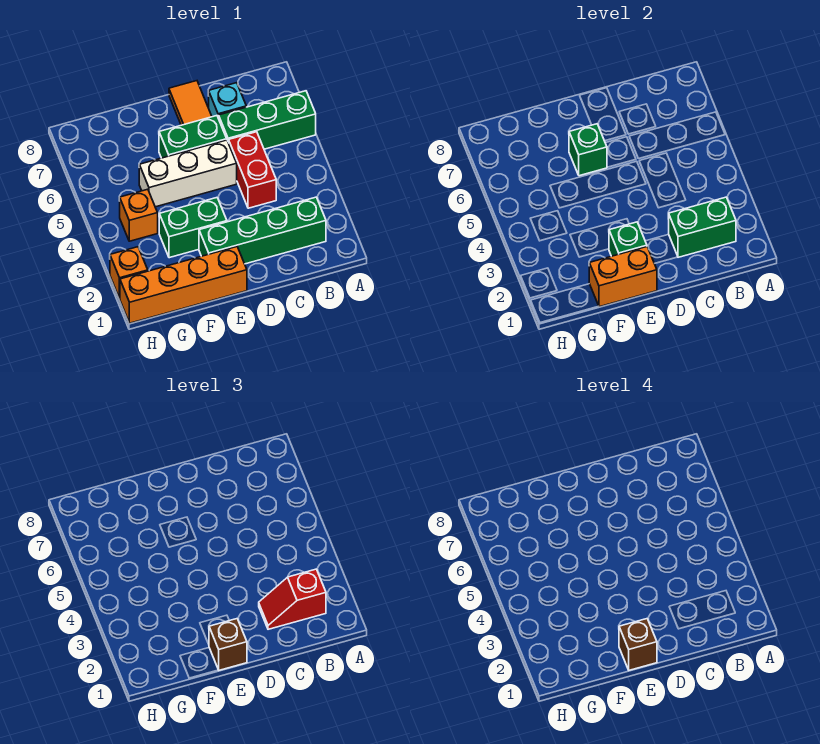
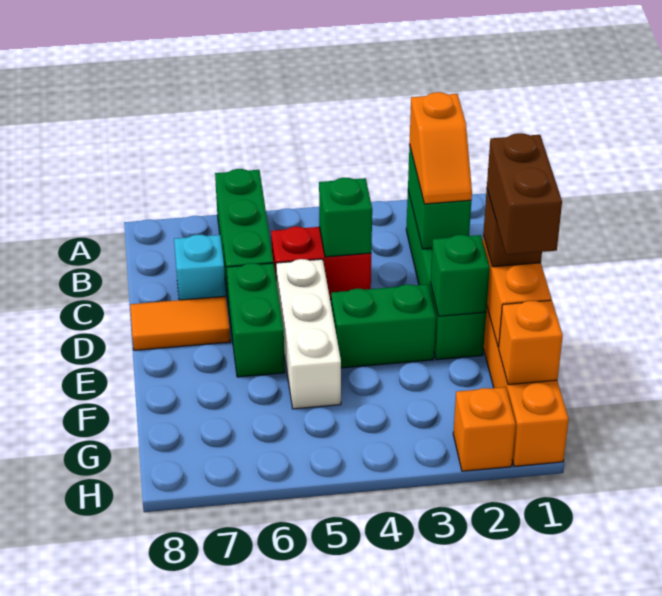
red 1x2 slope [259,569,326,629] -> orange 1x2 slope [410,92,472,204]
brown 1x1 brick [619,619,657,670] -> brown 1x2 brick [487,133,562,255]
green 1x2 brick [159,198,227,258] -> green 1x2 brick turned to [331,284,436,368]
green 1x1 brick [569,124,607,176] -> green 1x1 brick moved to [319,178,372,257]
orange 1x1 brick [120,189,158,241] -> orange 1x1 brick moved to [499,300,563,385]

